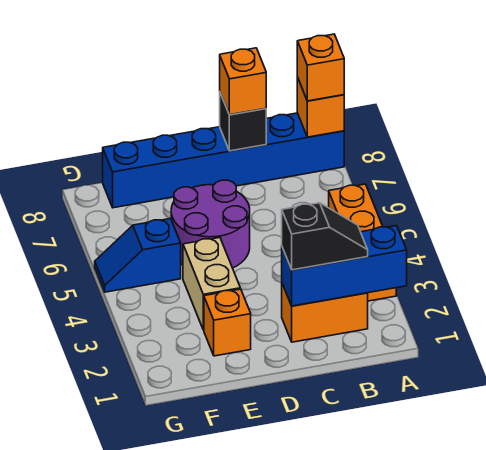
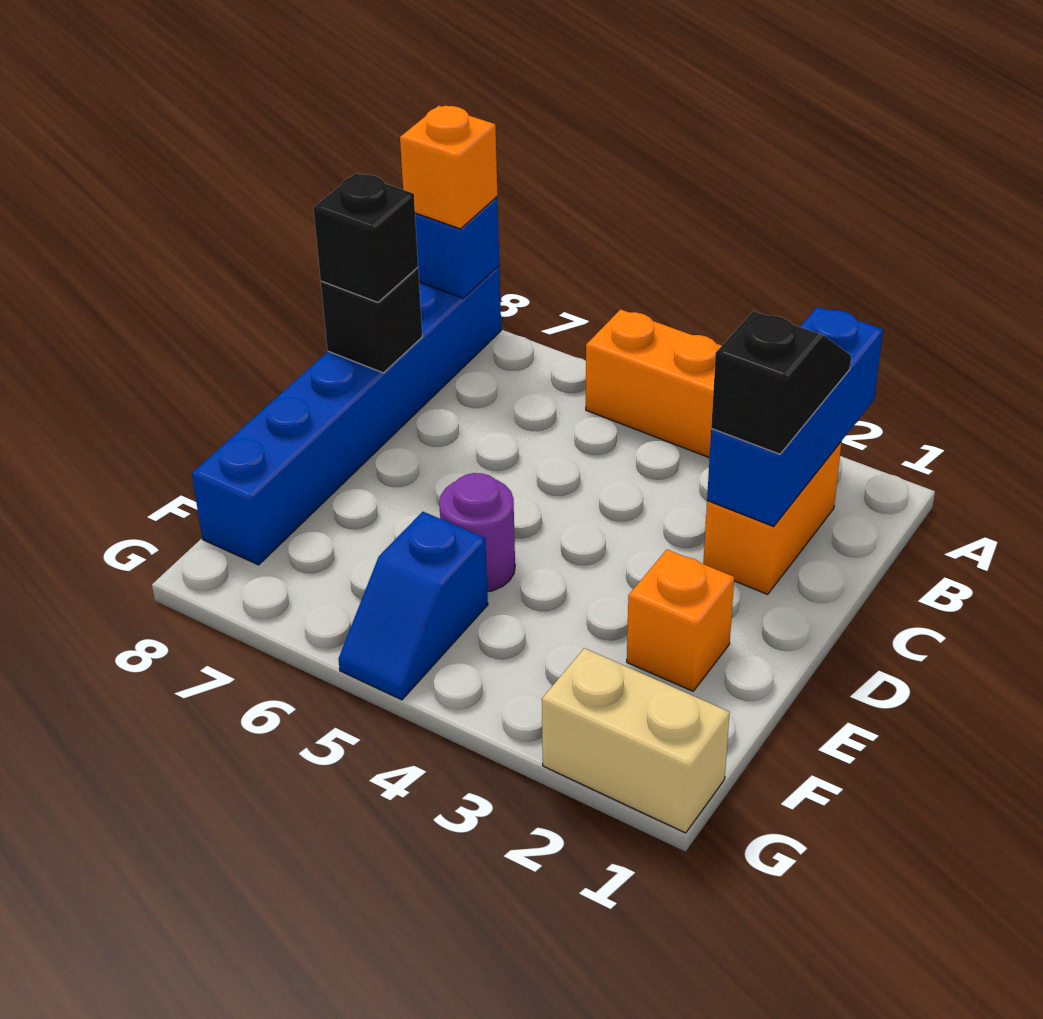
orange 1x1 brick [297,77,344,137] -> blue 1x1 brick [415,197,499,298]
orange 1x1 brick [220,48,266,115] -> black 1x1 brick [313,173,418,302]
purple 2x2 round brick [171,180,250,268] -> purple 1x1 round brick [439,473,515,592]
tan 1x2 brick [183,238,240,330] -> tan 1x2 brick moved to [542,648,730,833]

